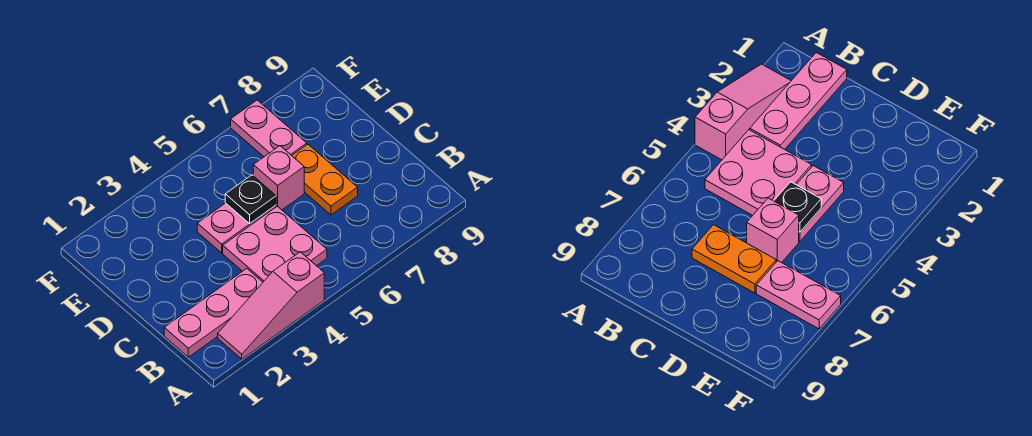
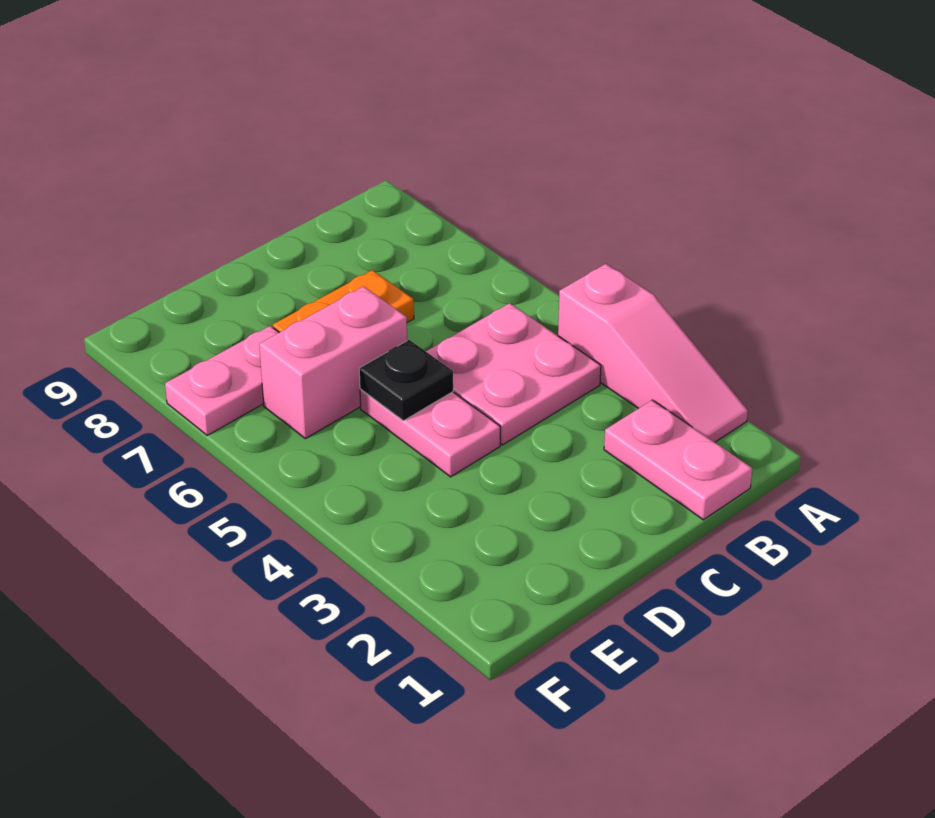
pink 1x3 plate [164,269,263,357] -> pink 1x2 plate [604,400,752,520]
pink 1x1 brick [253,146,304,210] -> pink 1x2 brick [259,286,407,439]

